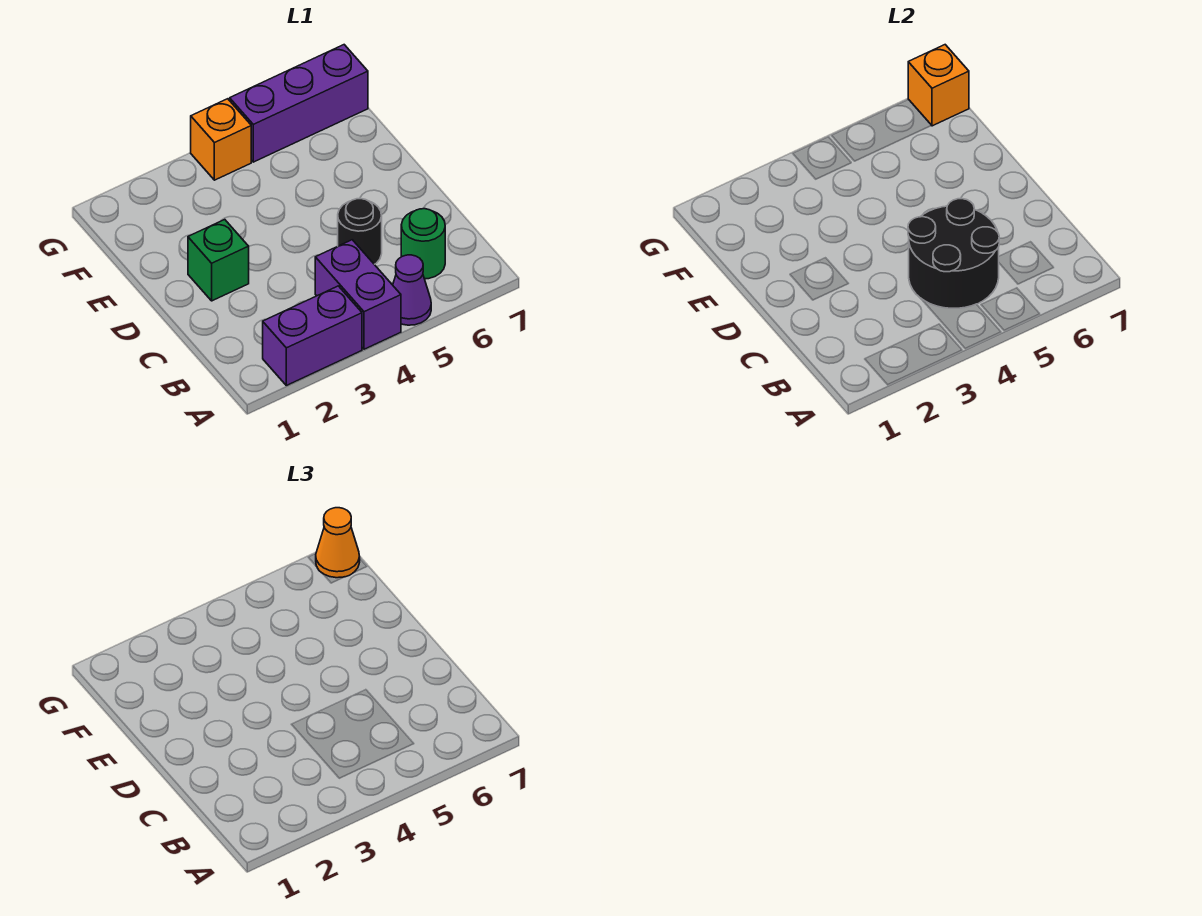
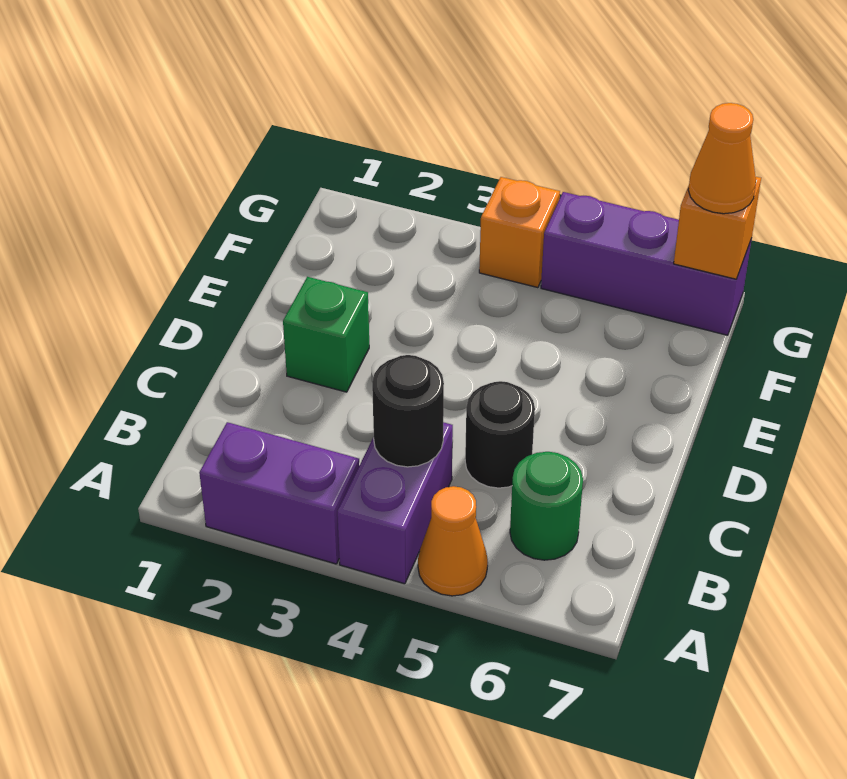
purple 1x1 cone [393,255,431,325] -> orange 1x1 cone [418,486,488,596]
black 2x2 round brick [908,199,999,308] -> black 1x1 round brick [372,355,444,467]

